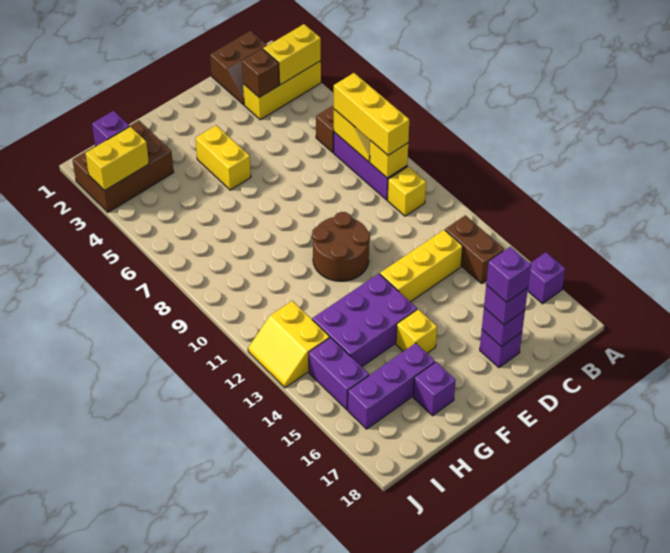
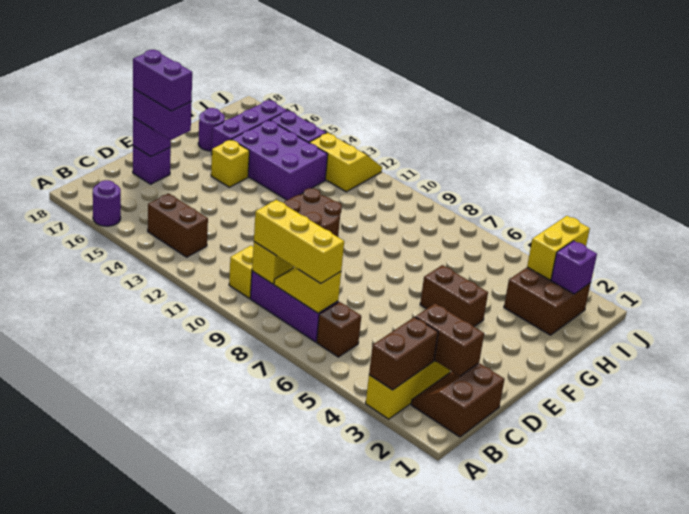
yellow 1x2 brick [263,24,321,85] -> brown 1x2 brick [369,317,438,390]
purple 1x1 brick [528,252,565,304] -> purple 1x1 round brick [93,180,121,226]
brown 1x1 brick [242,49,279,97] -> brown 1x2 brick [415,303,484,376]
yellow 1x3 brick [380,230,463,302] -> none
purple 1x1 brick [484,285,528,325] -> purple 1x2 brick [133,89,191,140]
purple 1x1 brick [486,247,531,302] -> purple 1x2 brick [133,50,192,111]
yellow 1x2 brick [195,125,251,190] -> brown 1x2 brick [420,265,488,327]
purple 2x3 brick [312,274,417,367] -> purple 2x3 brick turned to [232,120,328,200]
purple 1x1 brick [413,362,456,416] -> purple 1x1 round brick [198,108,225,151]
brown 2x3 brick [73,121,174,212] -> brown 2x2 brick [504,267,591,335]

